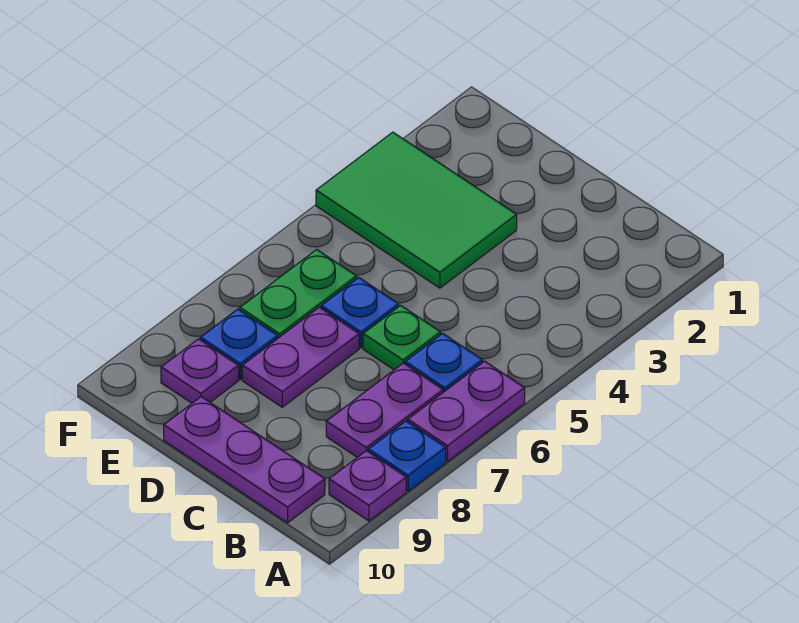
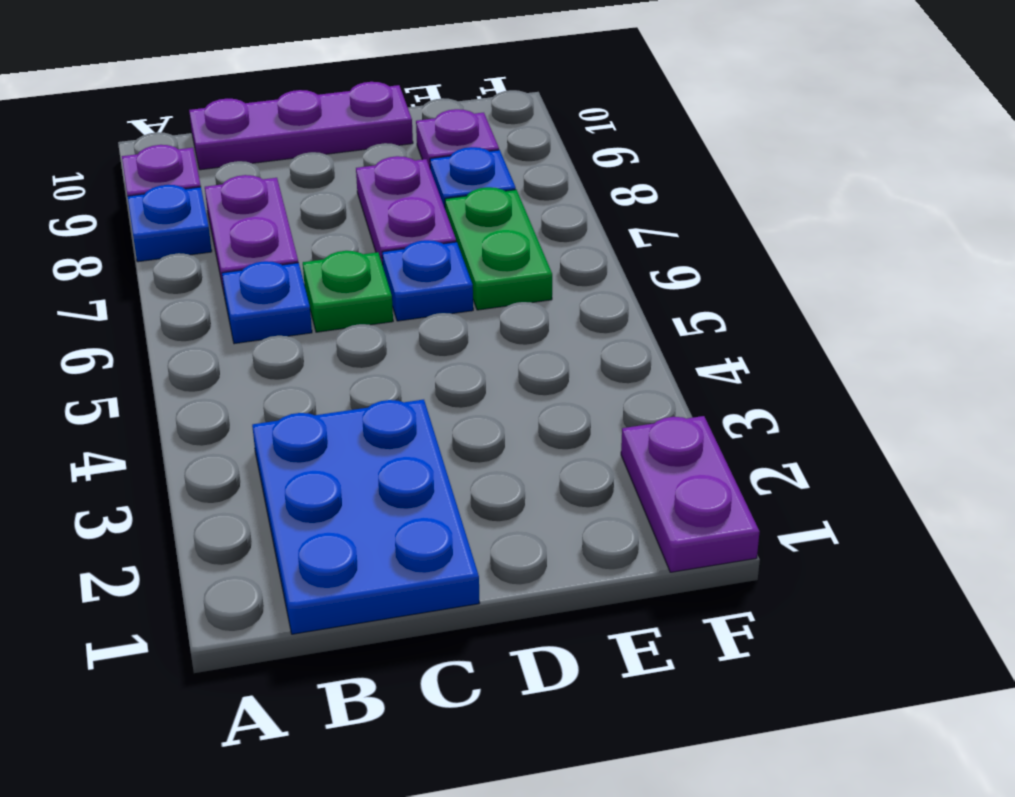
purple 1x2 plate [408,361,525,461] -> purple 1x2 plate moved to [621,416,760,572]
none -> blue 2x3 plate [252,400,479,634]
green 2x3 tile [316,132,517,288] -> none

